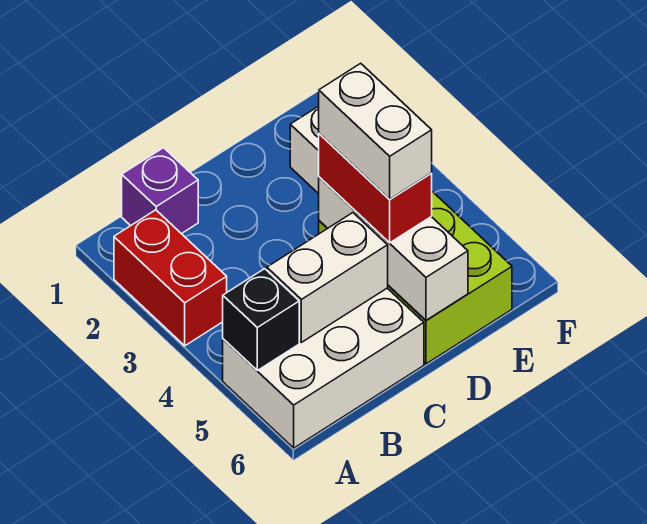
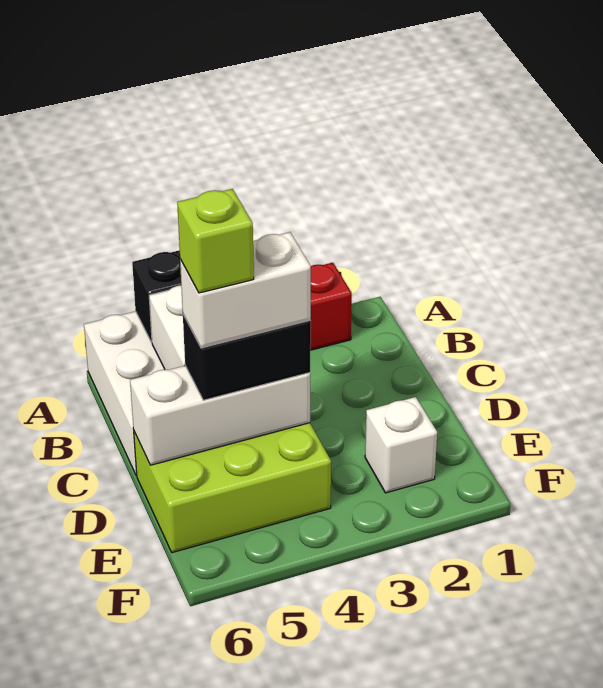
purple 1x1 brick [122,148,198,234] -> none
red 1x2 brick [319,134,432,243] -> black 1x2 brick [183,315,311,400]
none -> lime 1x1 brick [177,189,254,293]

